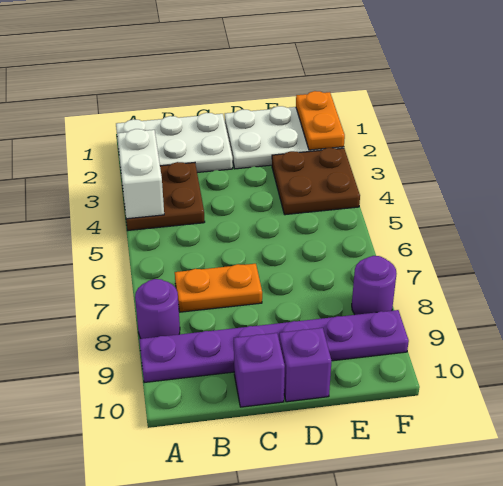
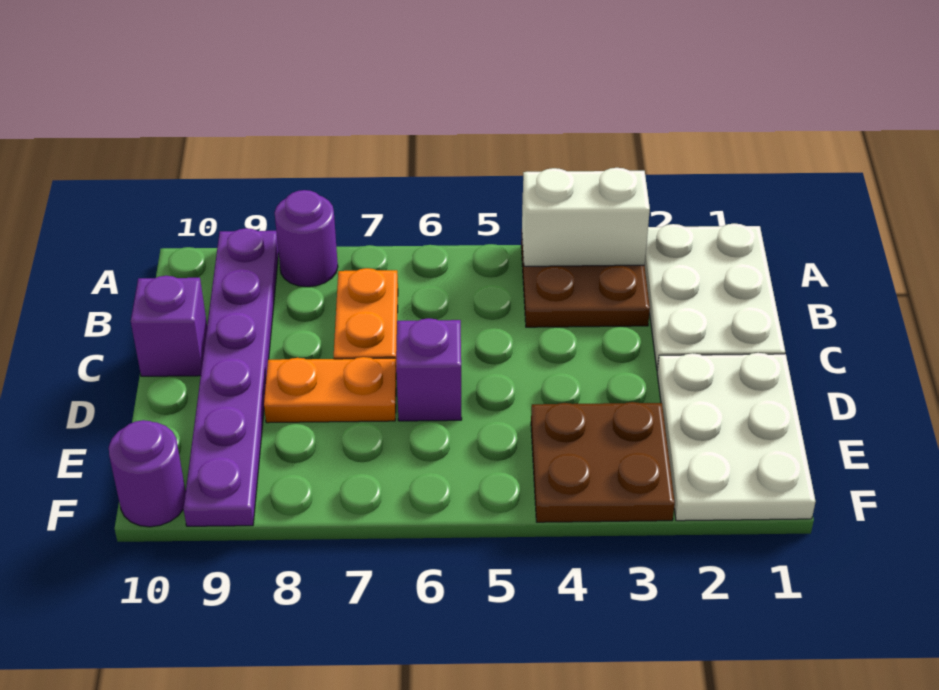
purple 1x1 brick [279,328,332,402] -> purple 1x1 brick moved to [396,318,462,421]
orange 1x2 plate [296,91,345,150] -> orange 1x2 plate moved to [264,357,396,423]
purple 1x1 round brick [352,256,397,315] -> purple 1x1 round brick moved to [109,420,186,527]

